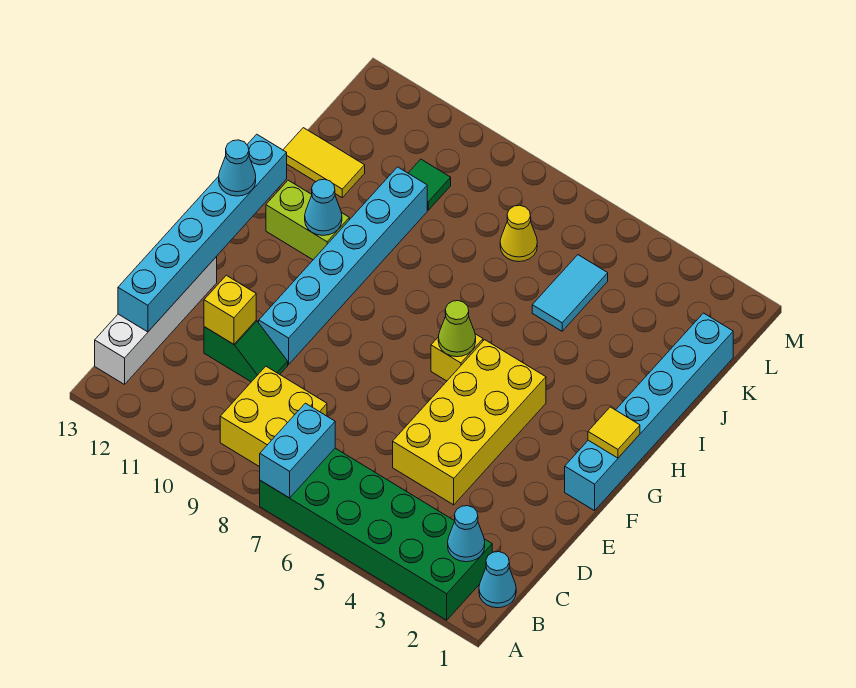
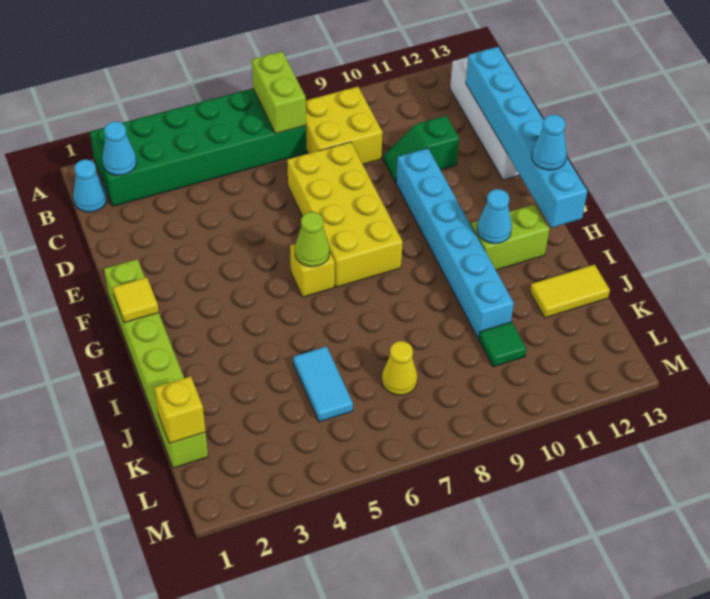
cyan 1x2 brick [260,403,335,498] -> lime 1x2 brick [252,51,306,134]
yellow 2x4 brick [393,340,546,505] -> yellow 2x4 brick moved to [287,142,403,287]
yellow 1x1 brick [204,275,256,344] -> yellow 1x1 brick moved to [155,376,205,443]
cyan 1x6 brick [565,313,733,511] -> lime 1x6 brick [104,259,208,468]

